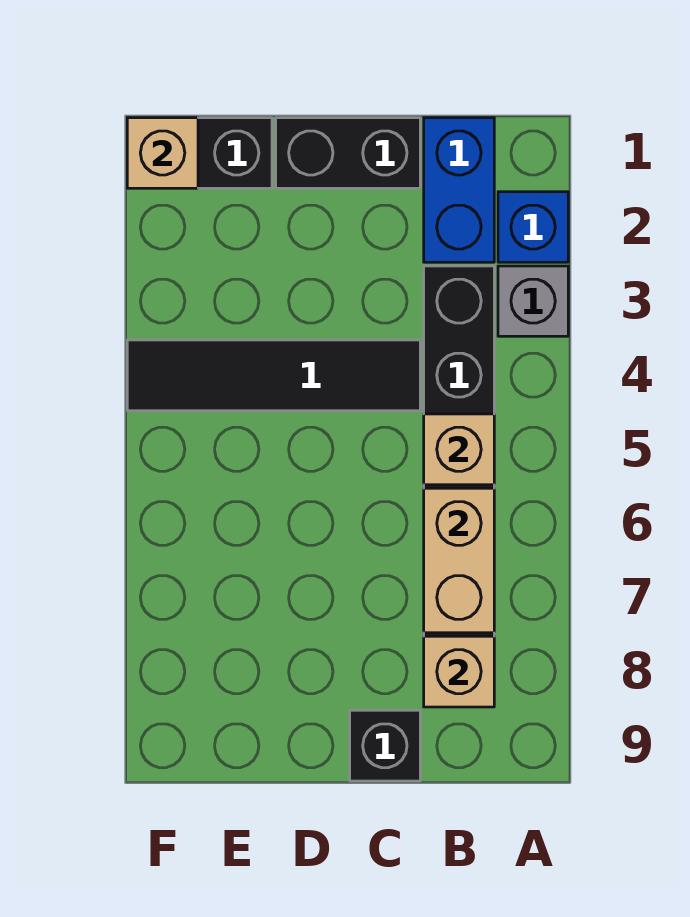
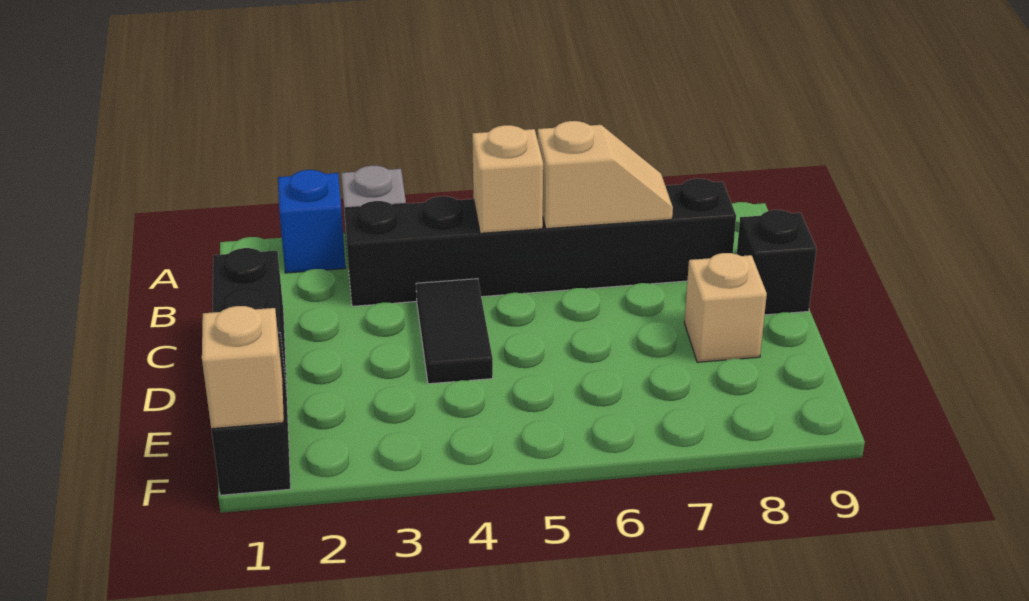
blue 1x2 brick [424,118,494,262] -> none
tan 1x2 brick [424,488,494,633] -> tan 1x2 slope [538,121,673,229]
tan 1x1 brick [424,636,494,707] -> tan 1x1 brick moved to [684,253,767,362]
black 1x4 tile [127,340,420,411] -> black 1x2 tile [416,279,493,384]

